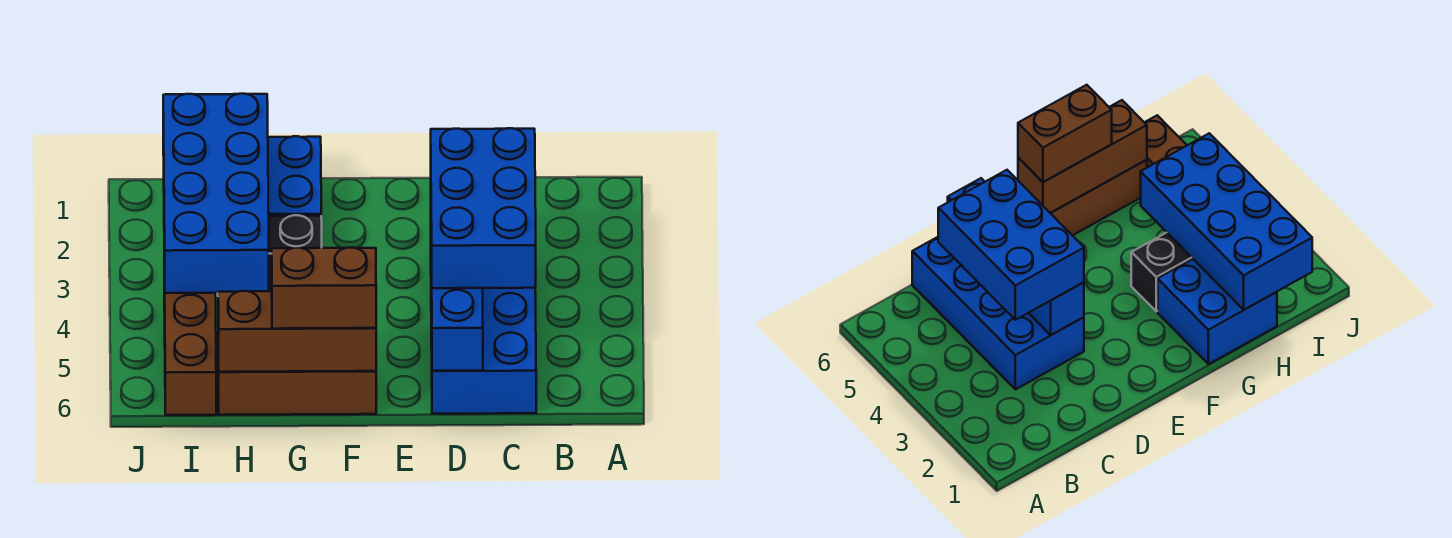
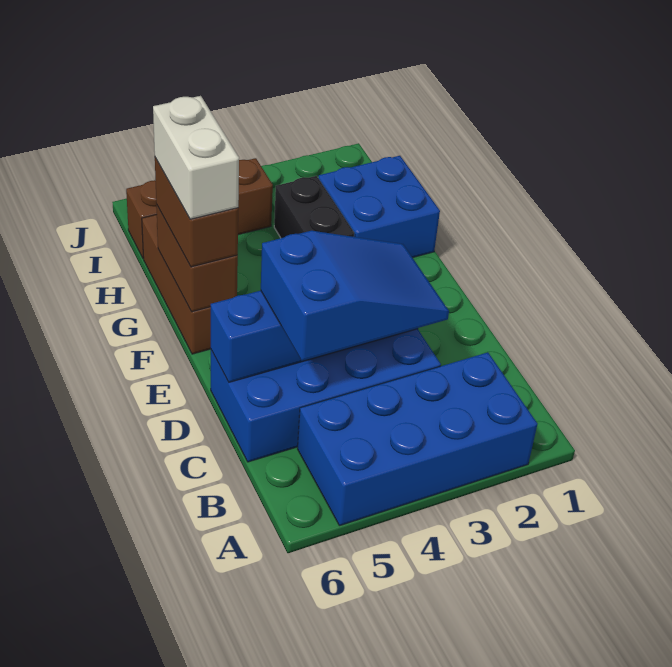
blue 2x3 brick [431,128,536,288] -> blue 2x3 slope [261,231,449,361]
brown 1x3 brick [218,291,376,372] -> brown 1x2 brick [156,204,238,312]
none -> white 1x2 brick [153,96,239,219]
blue 2x4 brick [163,94,269,293] -> blue 2x4 brick moved to [298,352,537,526]

